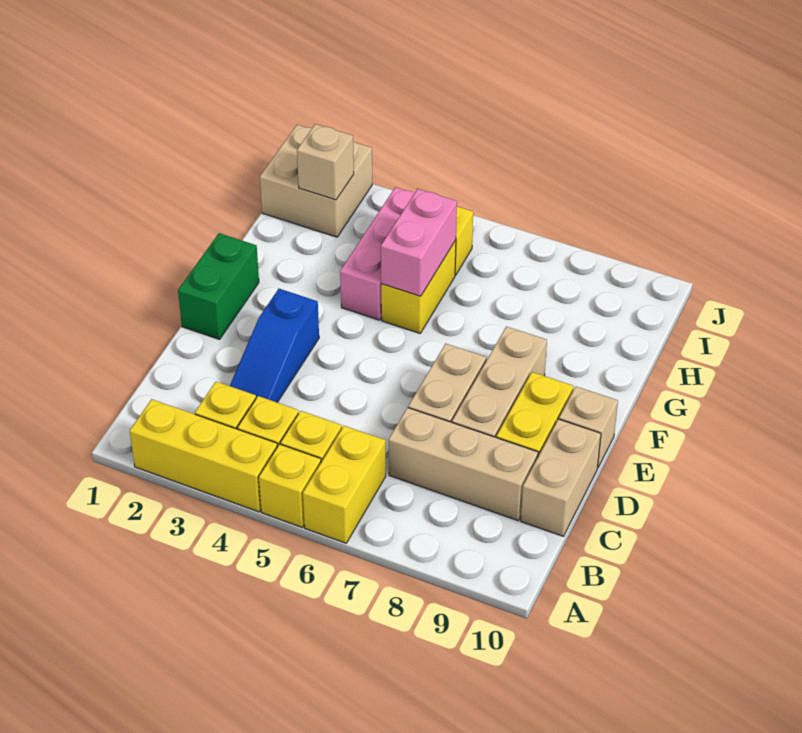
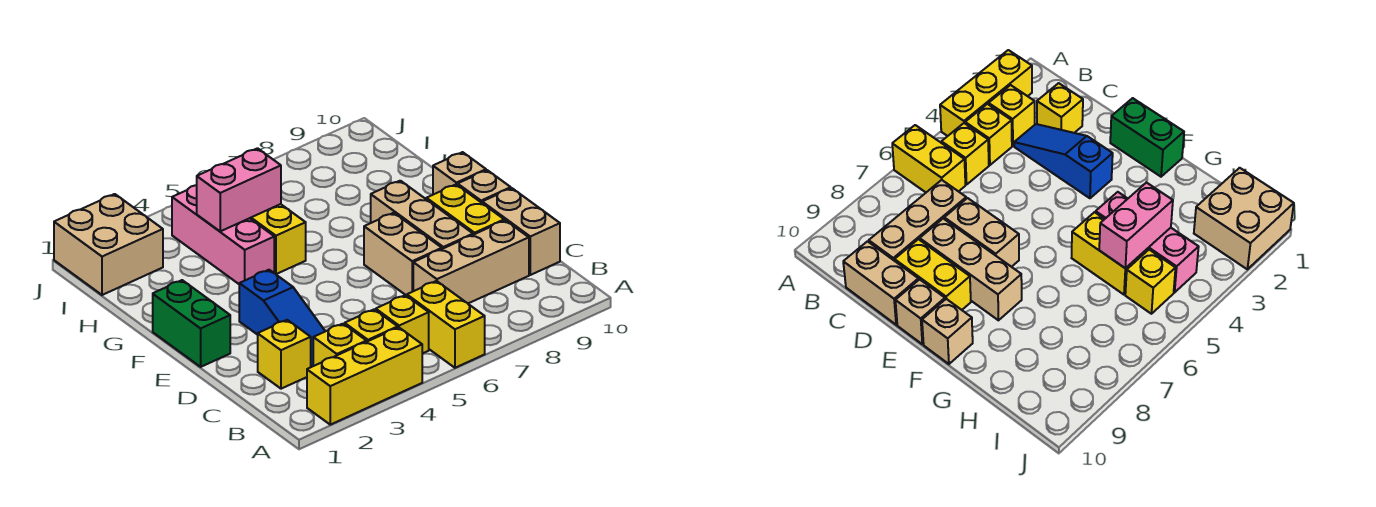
yellow 1x1 brick [259,444,321,528] -> yellow 1x1 brick moved to [258,320,311,389]
pink 1x2 brick [381,189,457,296] -> pink 1x2 brick turned to [197,148,281,231]
tan 1x1 brick [297,124,354,200] -> tan 1x1 brick moved to [433,152,486,195]

